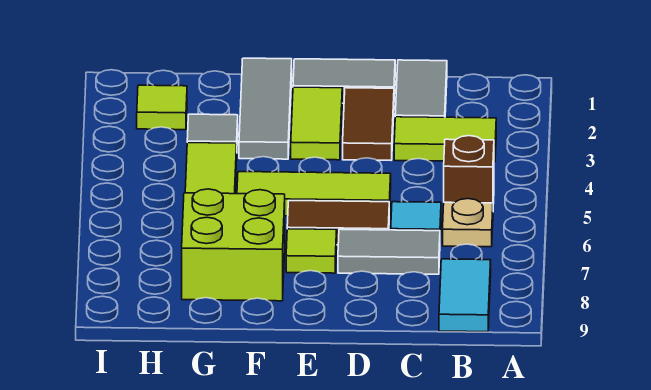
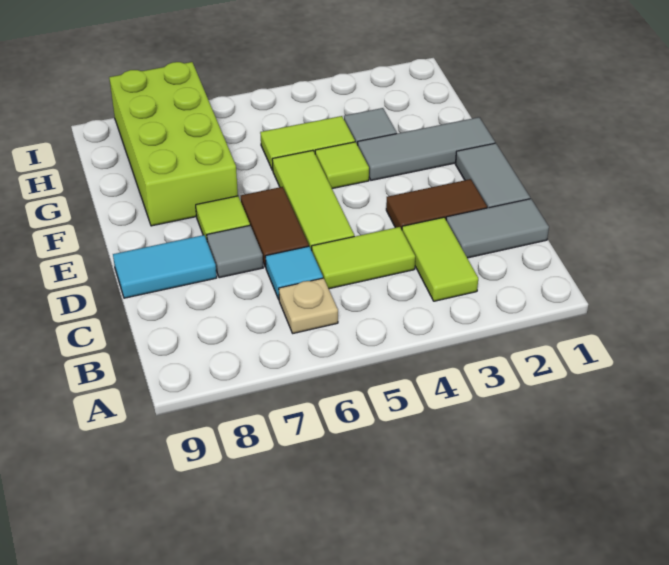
brown 1x1 brick [444,136,494,204] -> none
cyan 1x2 tile [439,259,491,332] -> cyan 1x2 tile moved to [113,235,217,298]
grey 1x2 tile [338,229,440,274] -> grey 1x1 tile [207,226,263,278]
lime 1x2 tile [291,87,342,160] -> lime 1x2 tile moved to [312,227,415,289]
lime 2x2 brick [182,189,285,301] -> lime 2x4 brick [109,62,238,226]
lime 1x1 tile [137,85,187,130] -> lime 1x1 tile moved to [315,142,369,189]

